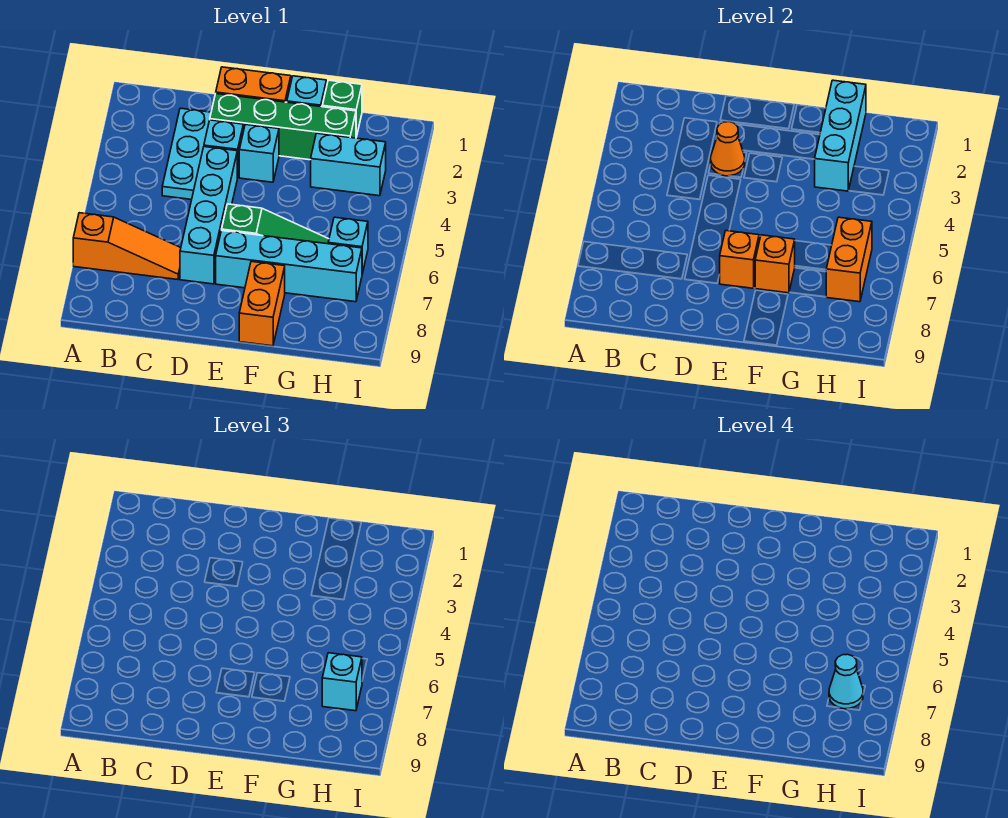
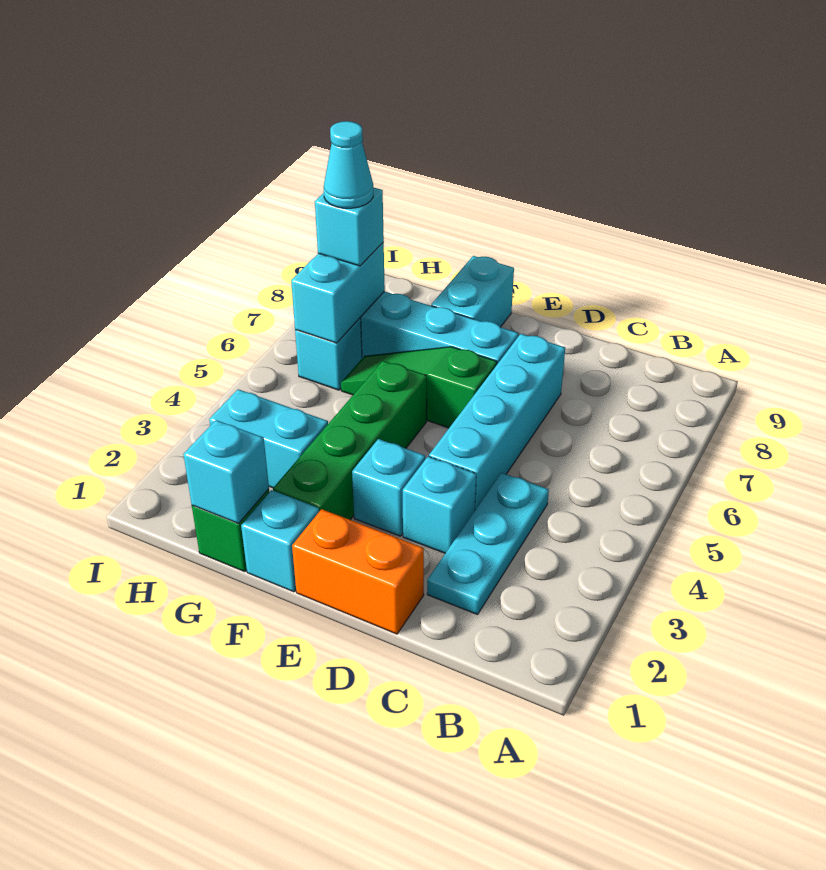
orange 1x3 slope [73,213,181,280] -> none
green 1x4 brick [210,94,356,160] -> green 1x4 brick turned to [273,361,427,520]
orange 1x1 cone [711,121,745,176] -> none
orange 1x1 brick [720,231,759,288] -> none
orange 1x1 brick [755,235,795,293] -> none
orange 1x2 brick [239,261,285,346] -> cyan 1x2 brick [431,256,514,327]
cyan 1x3 brick [815,80,866,191] -> cyan 1x1 brick [183,420,269,524]
orange 1x2 brick [826,217,872,302] -> cyan 1x2 brick [291,243,385,343]

